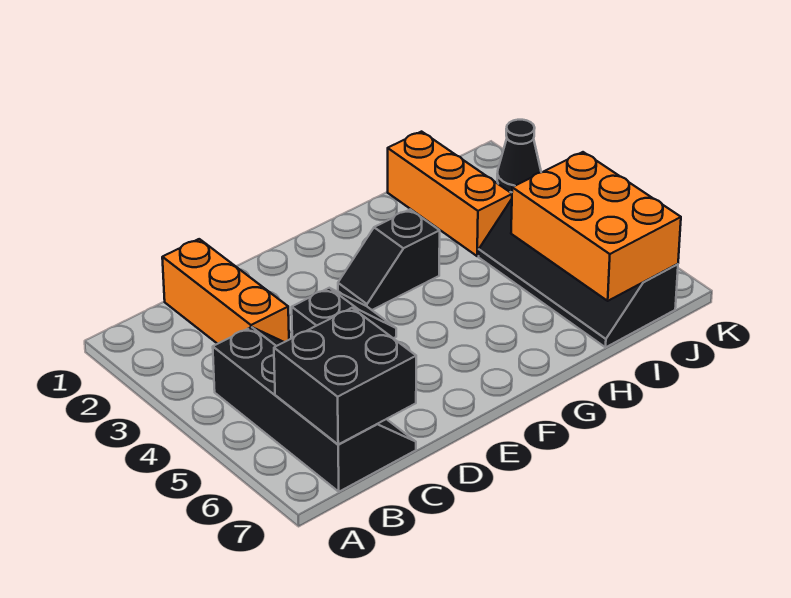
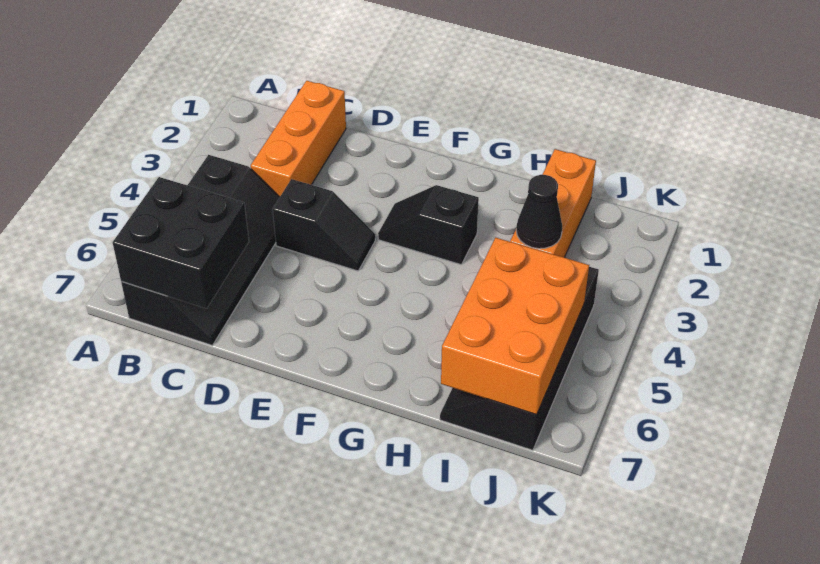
black 1x1 cone [497,120,541,192] -> black 1x1 cone moved to [516,175,562,249]

